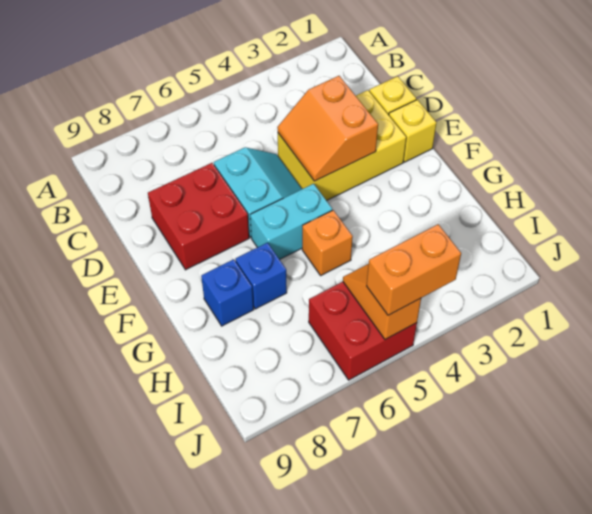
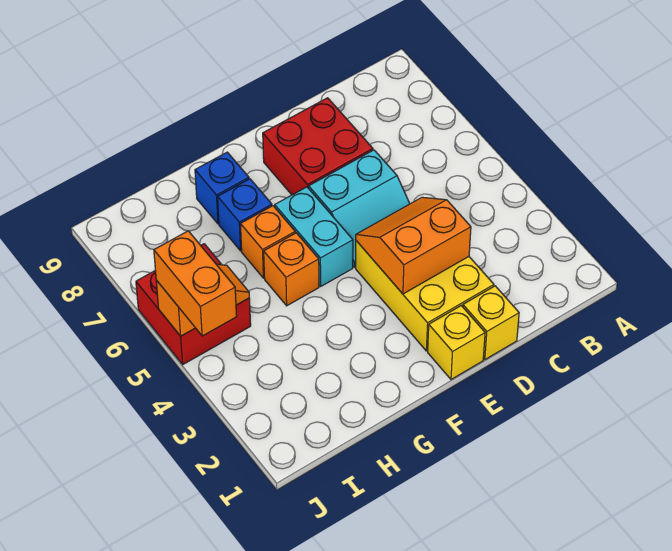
none -> orange 1x1 brick [240,206,295,278]

